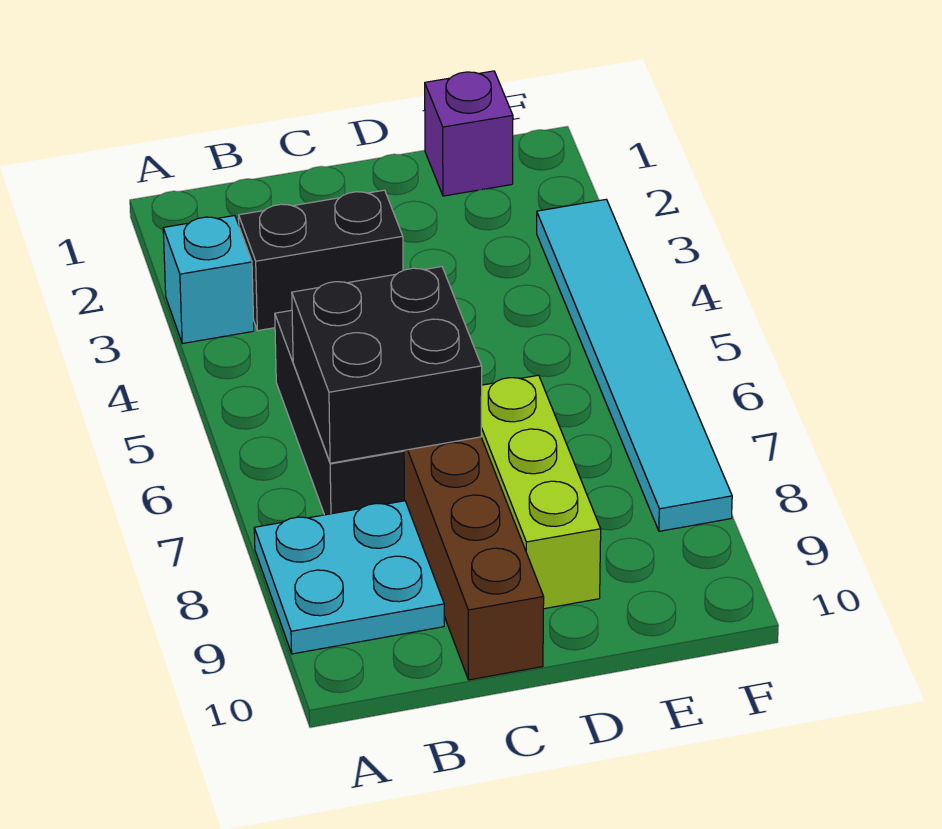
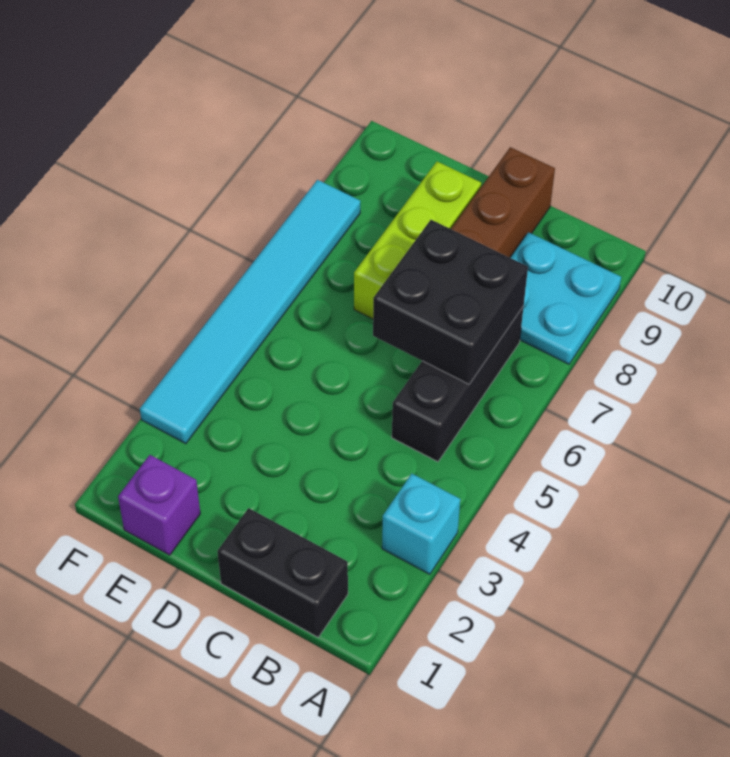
black 1x2 brick [239,190,403,331] -> black 1x2 brick moved to [217,508,348,637]

